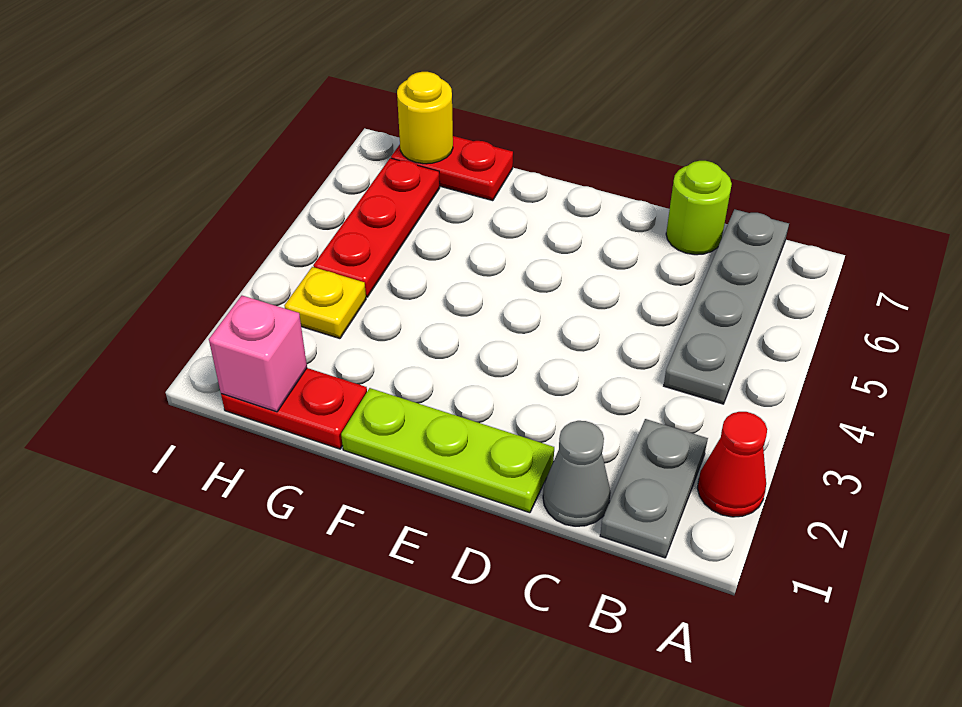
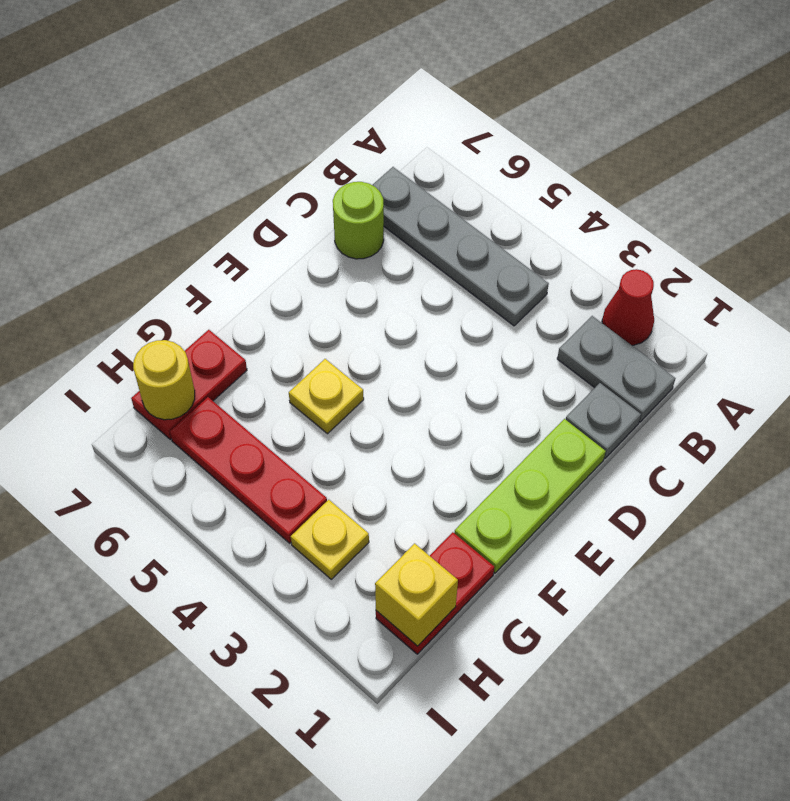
grey 1x1 cone [543,421,611,526] -> grey 1x1 plate [566,383,641,458]
none -> yellow 1x1 plate [289,359,364,434]
pink 1x1 brick [209,296,307,412] -> yellow 1x1 brick [375,543,458,646]

